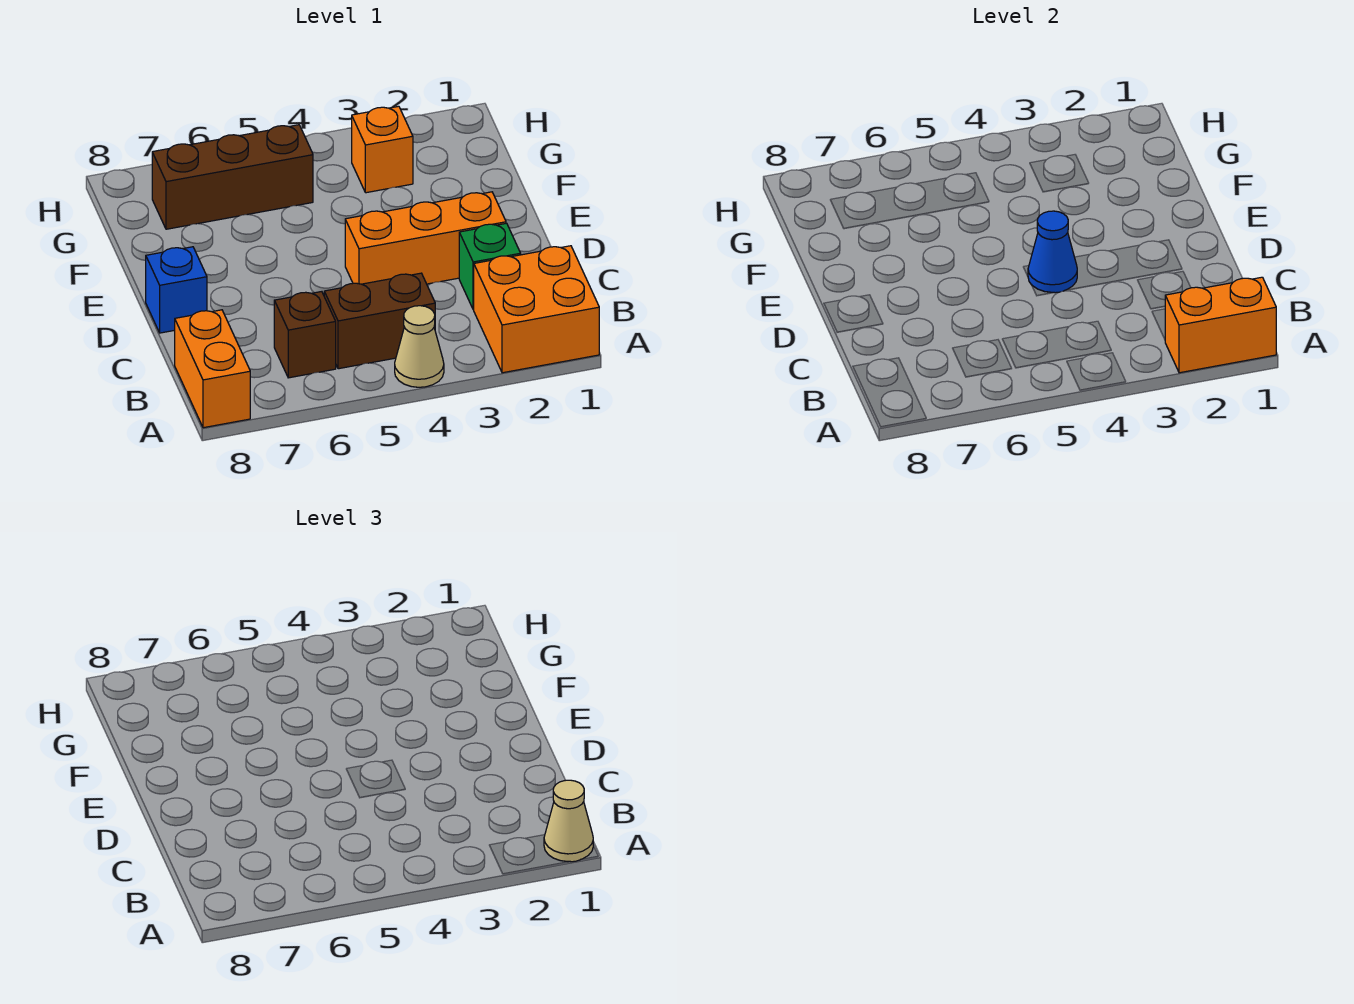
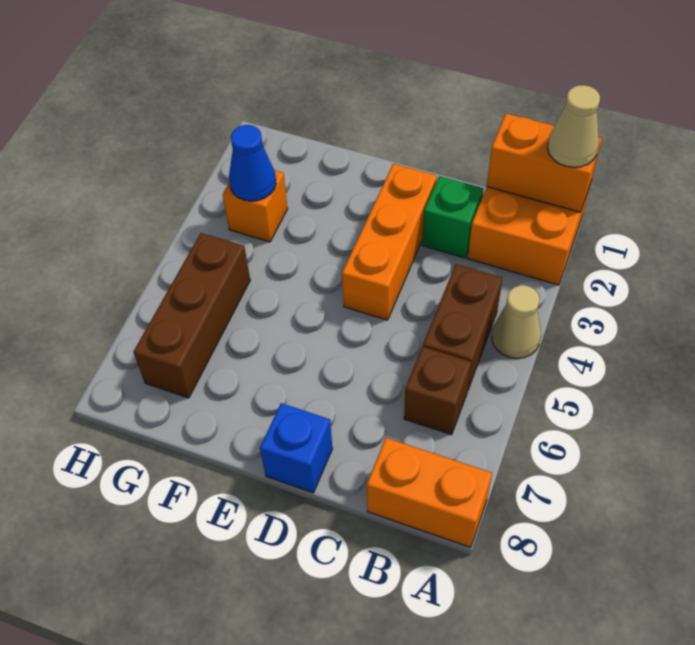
orange 1x2 brick [1165,277,1276,373] -> orange 1x2 brick turned to [487,113,602,212]
blue 1x1 cone [1028,211,1077,293] -> blue 1x1 cone moved to [229,125,276,201]

